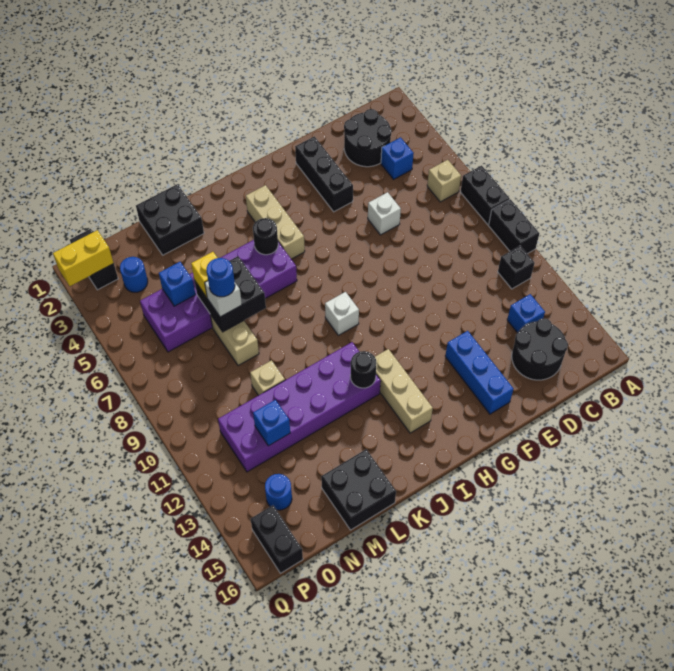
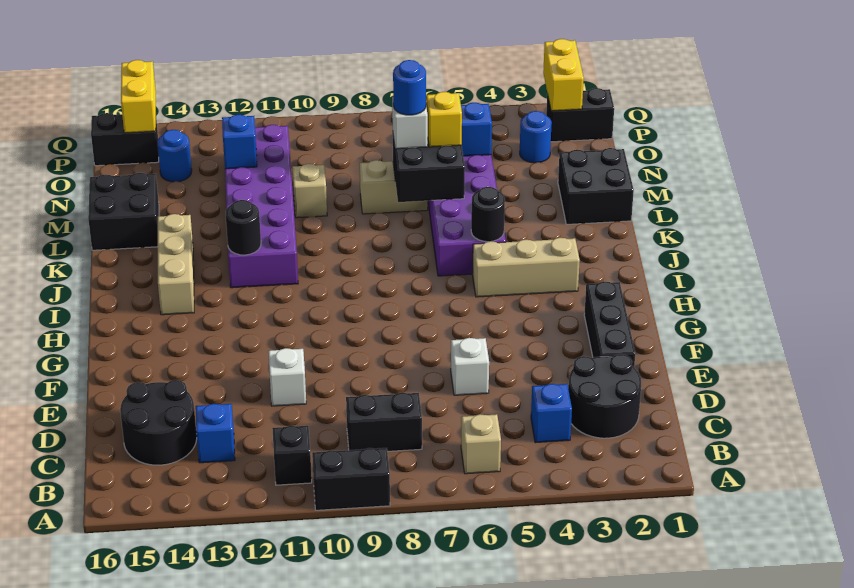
black 1x2 brick [461,166,510,225] -> black 1x2 brick moved to [346,393,422,451]
black 1x3 brick [295,136,353,212] -> black 1x3 brick turned to [584,282,635,367]
blue 1x3 brick [445,331,514,414] -> none
white 1x1 brick [325,292,359,335] -> white 1x1 brick moved to [268,348,306,406]
tan 1x3 brick [375,349,433,433] -> tan 1x3 brick turned to [158,214,194,315]
none -> yellow 1x2 brick [121,60,156,133]

